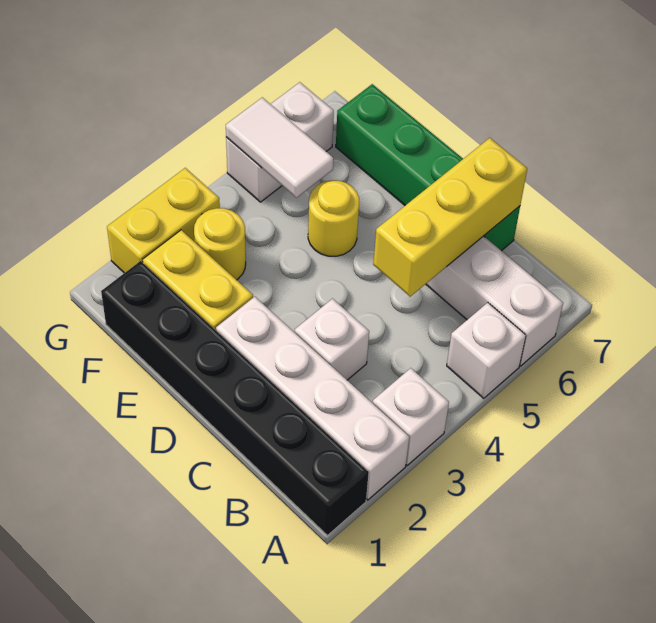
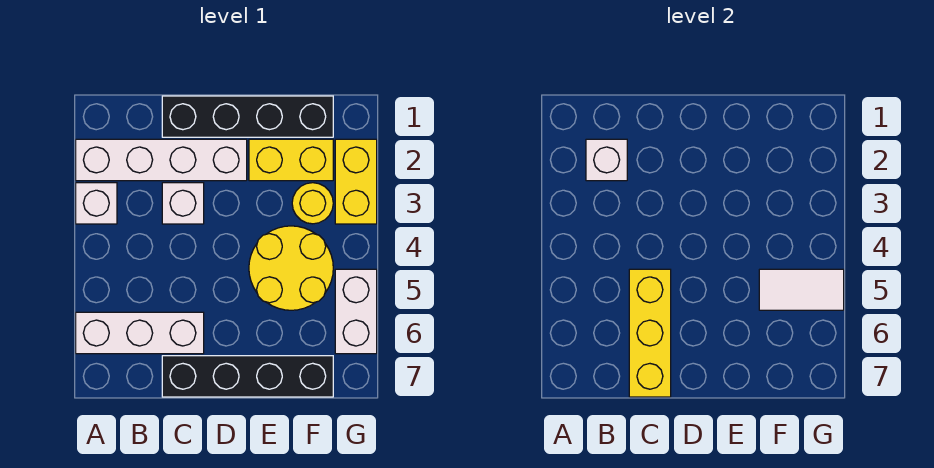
black 1x6 brick [101,261,369,535] -> black 1x4 brick [162,96,333,137]
white 1x1 brick [447,303,526,398] -> white 1x1 brick moved to [586,139,627,181]
green 1x4 brick [336,84,520,251] -> black 1x4 brick [162,356,333,397]
yellow 1x1 round brick [308,180,359,256] -> yellow 2x2 round brick [249,226,333,310]

